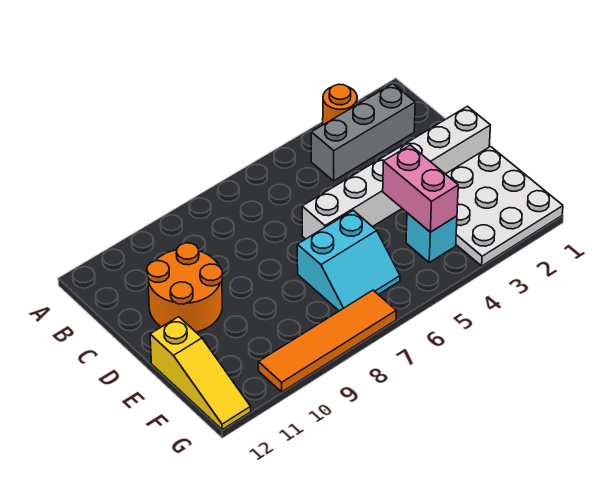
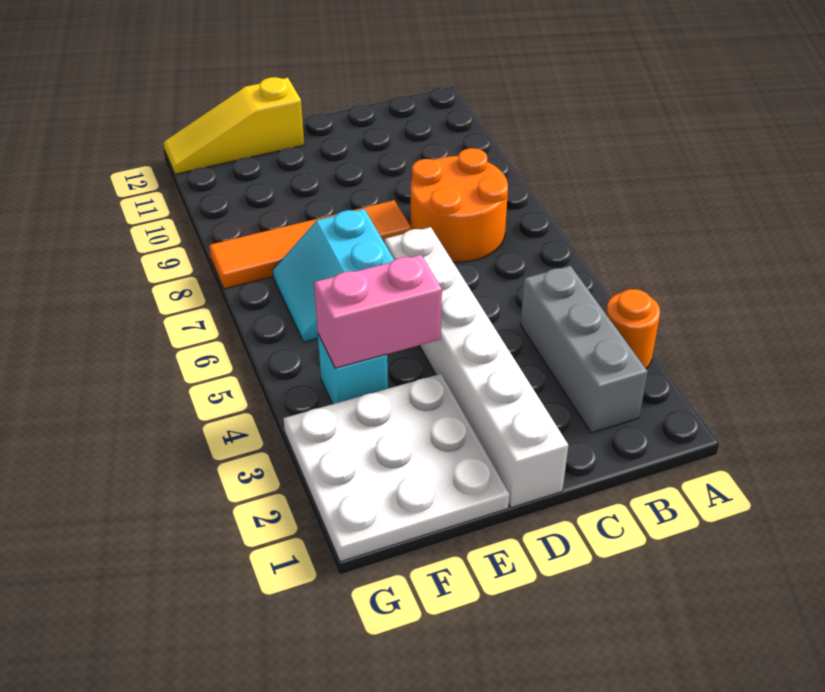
orange 2x2 round brick [147,243,223,332] -> orange 2x2 round brick moved to [411,148,508,262]
orange 1x4 tile [258,290,396,392] -> orange 1x4 tile turned to [209,200,411,289]

